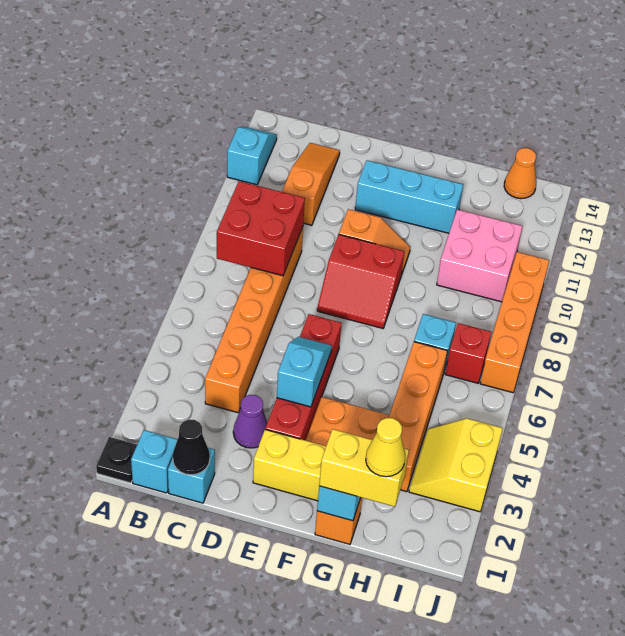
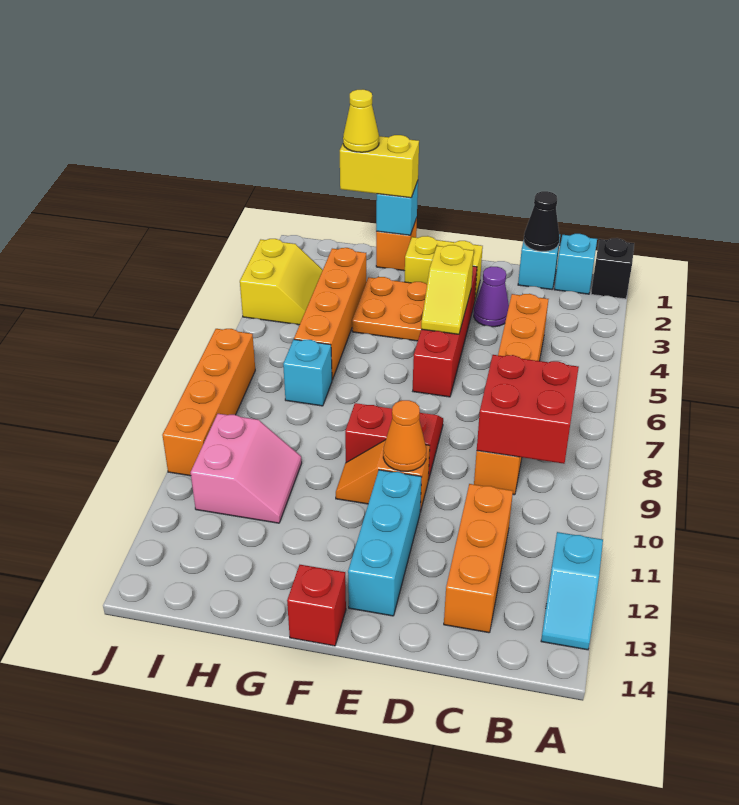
black 1x1 plate [96,437,137,483] -> black 1x1 brick [591,238,634,299]
orange 1x3 slope [282,143,340,225] -> orange 1x3 brick [444,484,513,633]
cyan 1x2 slope [277,337,332,407] -> yellow 1x2 slope [421,245,474,334]
cyan 1x3 brick [355,160,463,233] -> cyan 1x3 brick turned to [348,470,421,616]
pink 2x2 brick [437,210,523,302] -> pink 2x2 slope [191,414,302,523]
red 1x1 brick [445,323,491,383] -> red 1x1 brick moved to [287,565,346,646]
orange 1x1 cone [504,148,536,199] -> orange 1x1 cone moved to [383,400,426,471]

